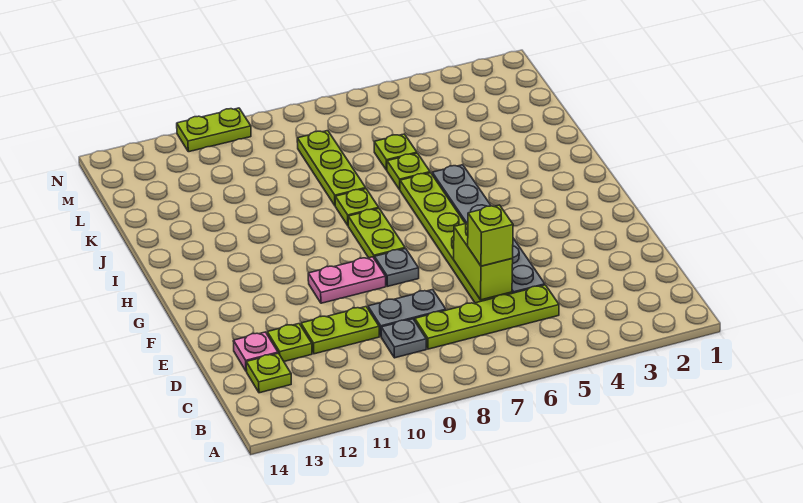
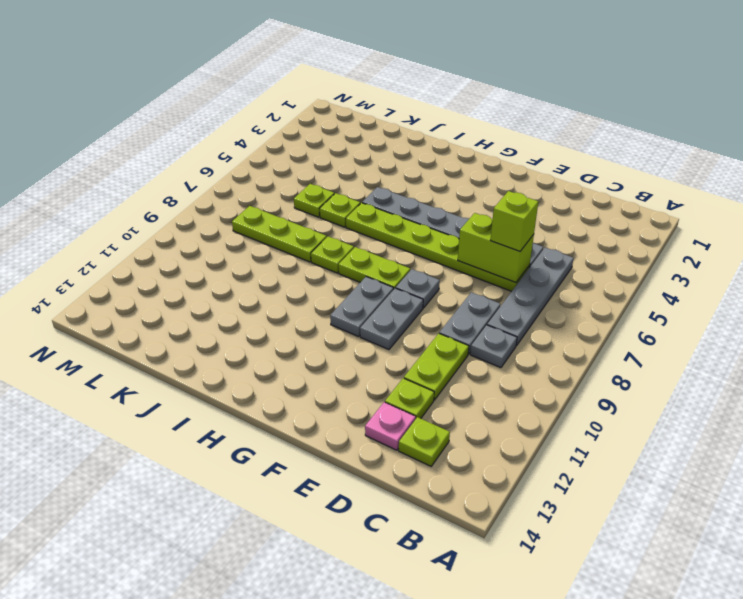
lime 1x4 plate [415,285,559,349] -> grey 1x4 plate [487,248,574,346]
pink 1x2 plate [308,257,386,303] -> grey 1x2 plate [360,288,423,350]
none -> grey 1x2 plate [330,277,394,337]
lime 1x2 plate [177,108,251,152] -> none

